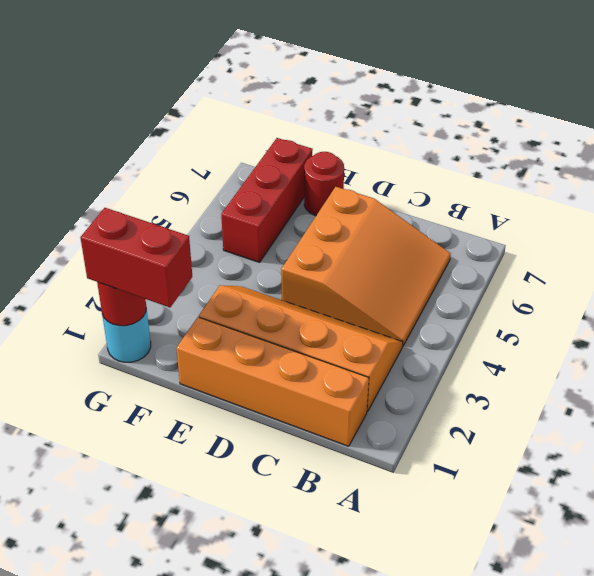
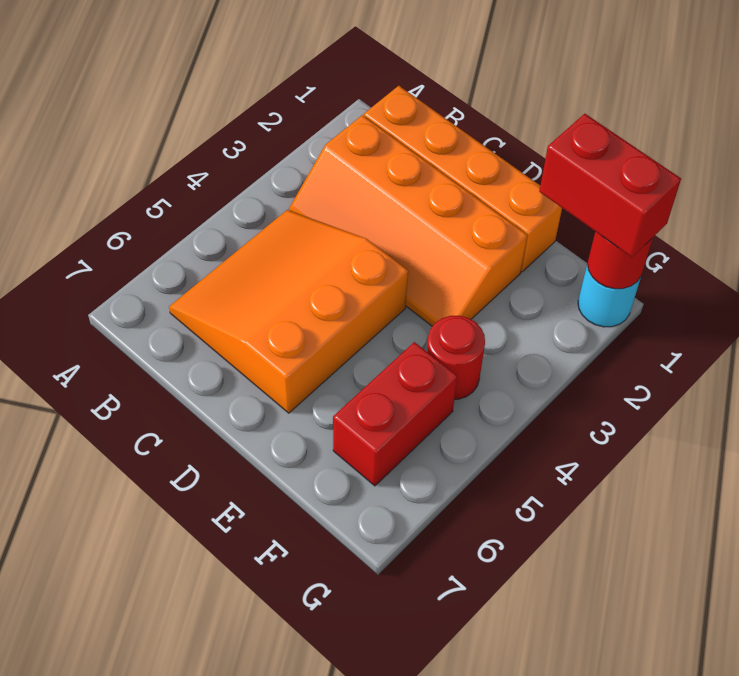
red 1x1 round brick [304,152,344,216] -> red 1x1 round brick moved to [427,316,485,399]
red 1x3 brick [221,138,313,262] -> red 1x2 brick [333,342,457,486]

